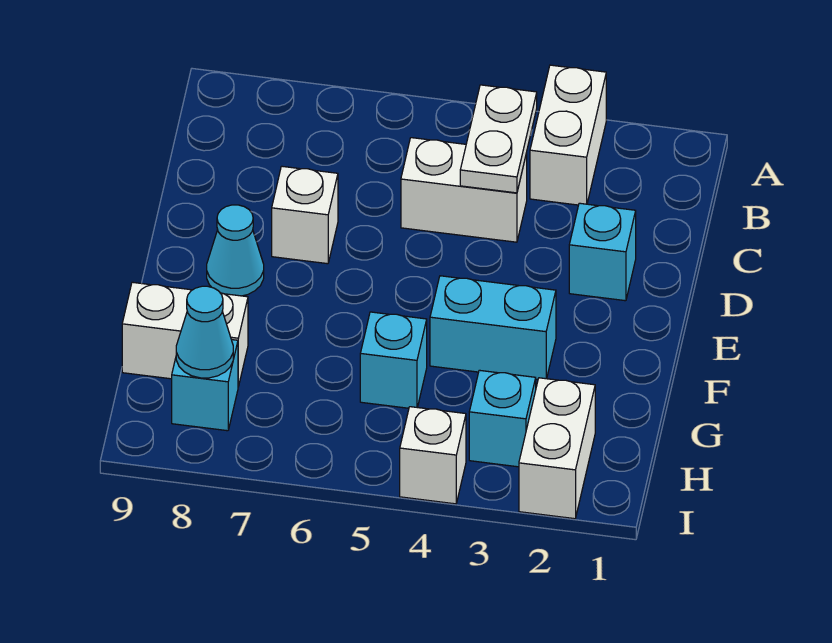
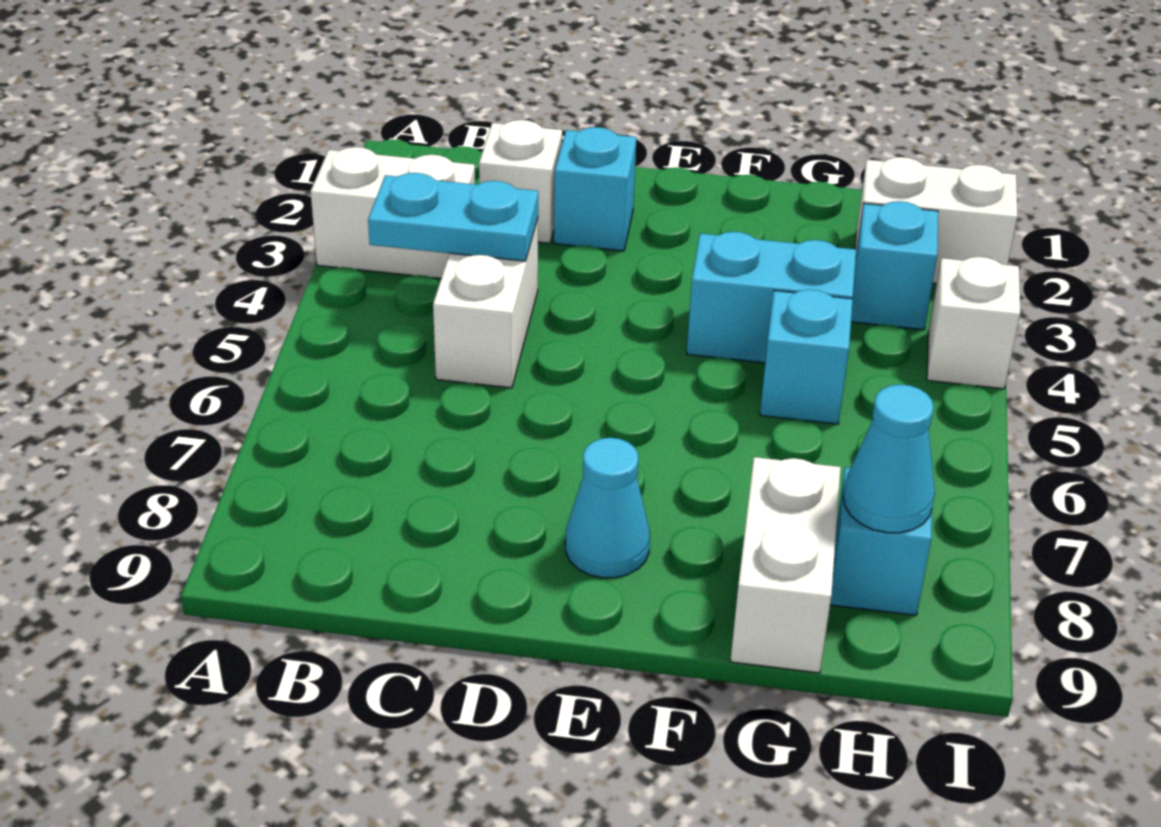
white 1x2 plate [460,85,537,193] -> cyan 1x2 plate [368,173,538,261]
white 1x1 brick [272,166,338,264] -> white 1x1 brick moved to [479,120,562,243]
cyan 1x2 brick [430,276,556,379] -> cyan 1x2 brick turned to [687,232,856,363]

